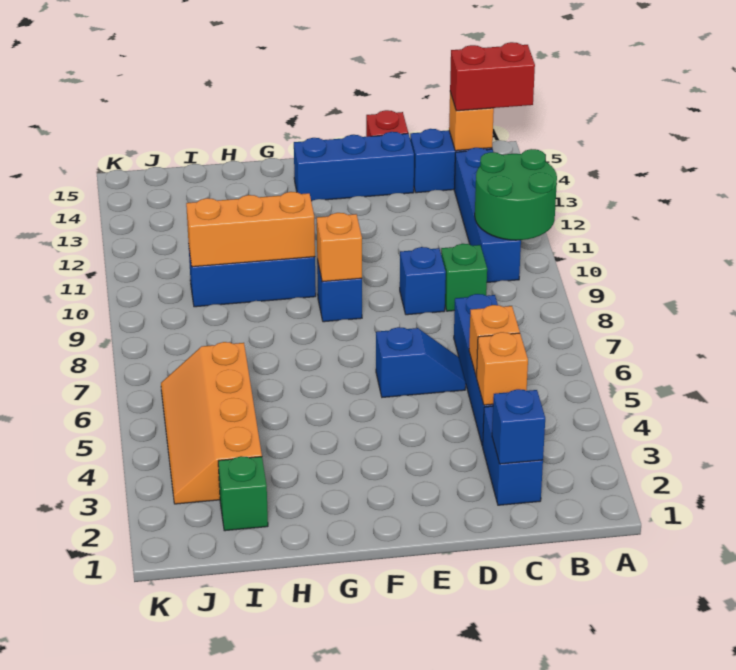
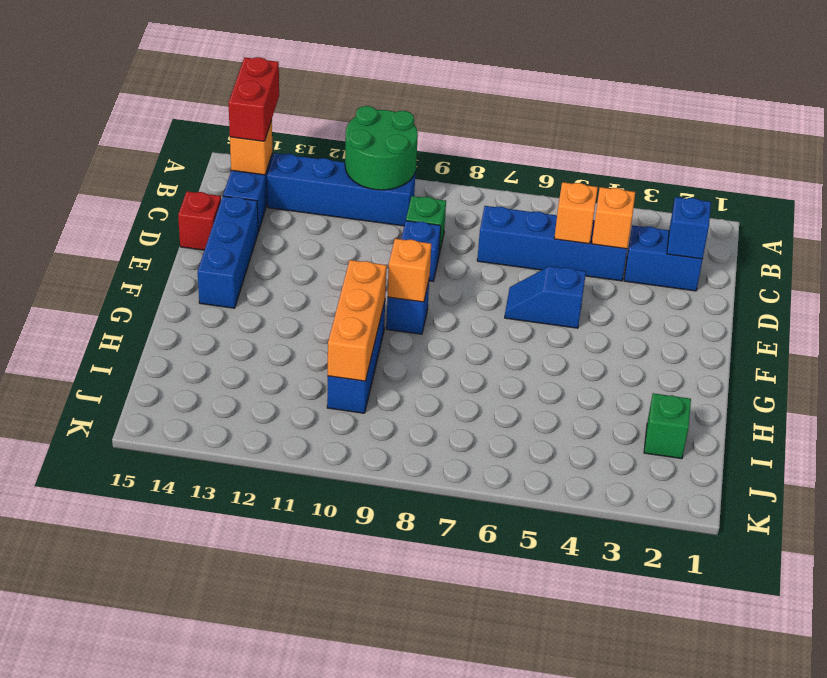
blue 1x2 slope [376,327,466,397] -> blue 1x2 slope turned to [505,266,586,328]
orange 2x4 slope [161,342,262,504] -> none

